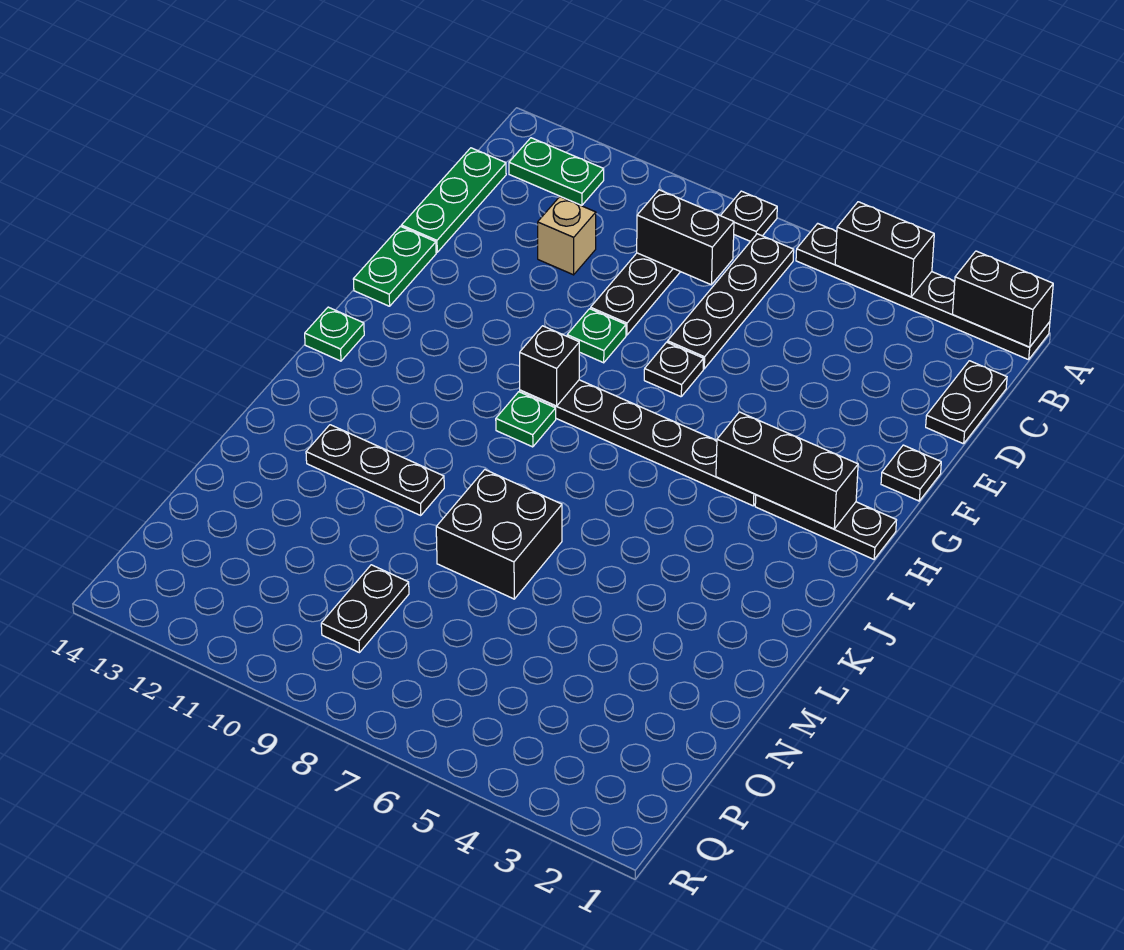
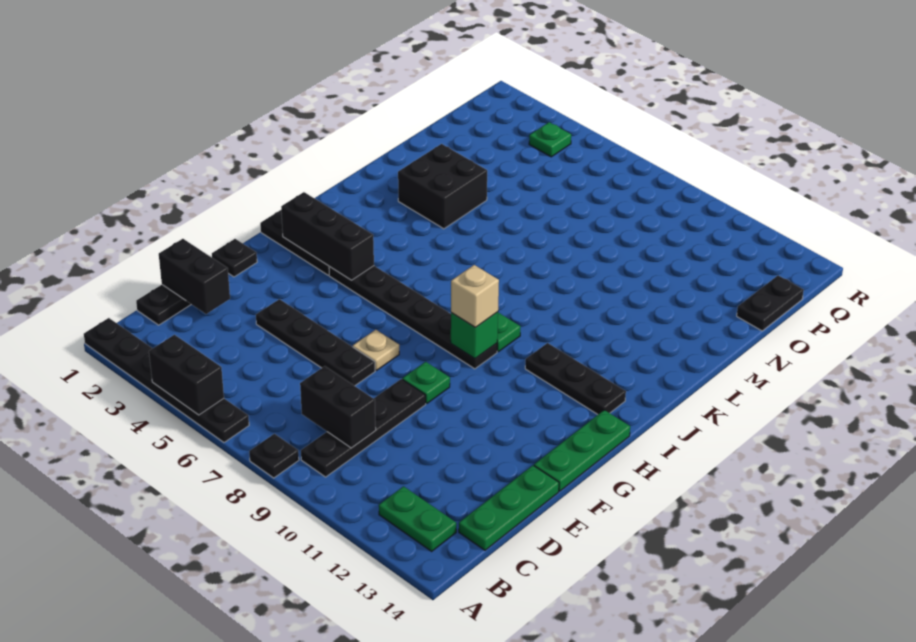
black 1x2 brick [953,251,1053,347] -> black 1x2 brick moved to [159,239,230,314]
black 1x4 plate [668,234,794,369] -> black 1x4 plate turned to [256,299,375,386]
tan 1x1 brick [538,197,596,275] -> tan 1x1 brick moved to [451,265,499,327]
black 1x1 plate [644,342,704,397] -> tan 1x1 plate [353,330,399,370]
green 1x2 plate [353,226,436,306] -> green 1x3 plate [534,410,630,491]
black 1x1 brick [520,326,579,406] -> green 1x1 brick [451,312,498,359]
green 1x1 plate [305,307,364,361] -> green 1x1 plate moved to [529,122,571,157]
black 2x2 brick [436,470,562,599] -> black 2x2 brick moved to [398,144,487,229]
black 1x3 plate [306,425,444,516] -> black 1x3 plate moved to [525,343,626,414]
black 1x2 plate [321,565,409,653] -> black 1x2 plate moved to [737,275,804,331]

